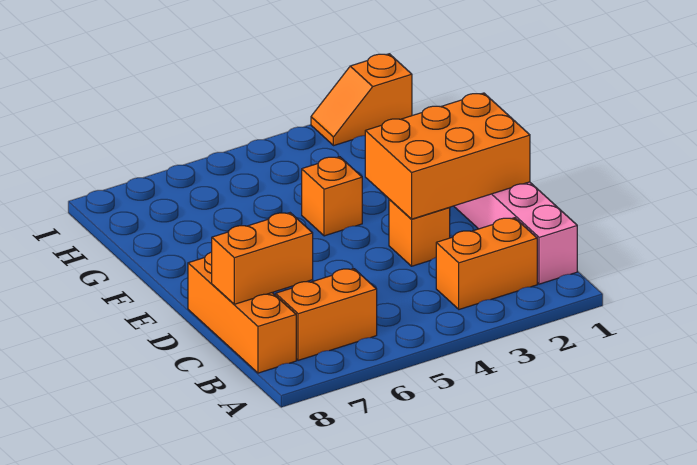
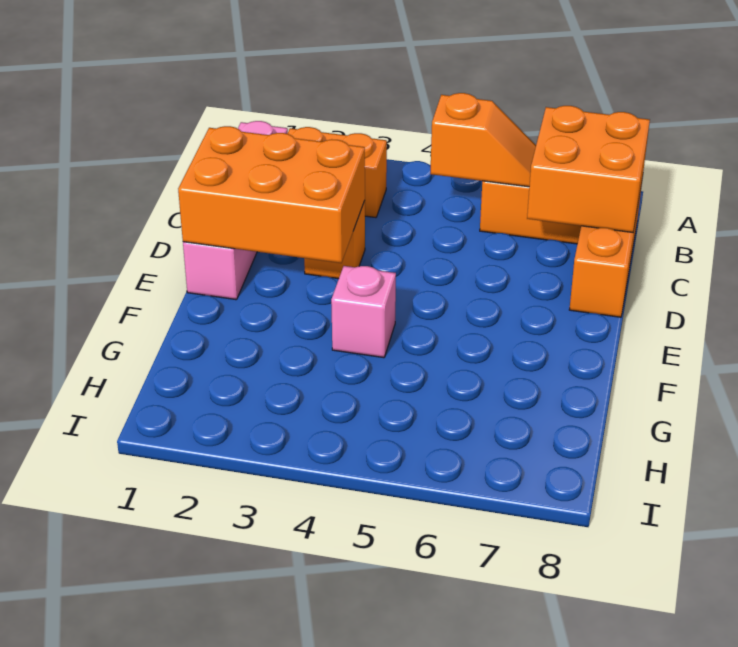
orange 1x2 brick [212,213,313,304] -> orange 2x2 brick [527,106,650,232]
orange 1x1 brick [302,157,362,236] -> pink 1x1 brick [331,266,396,358]
orange 1x2 slope [311,54,412,146] -> orange 1x2 slope moved to [430,93,536,187]

